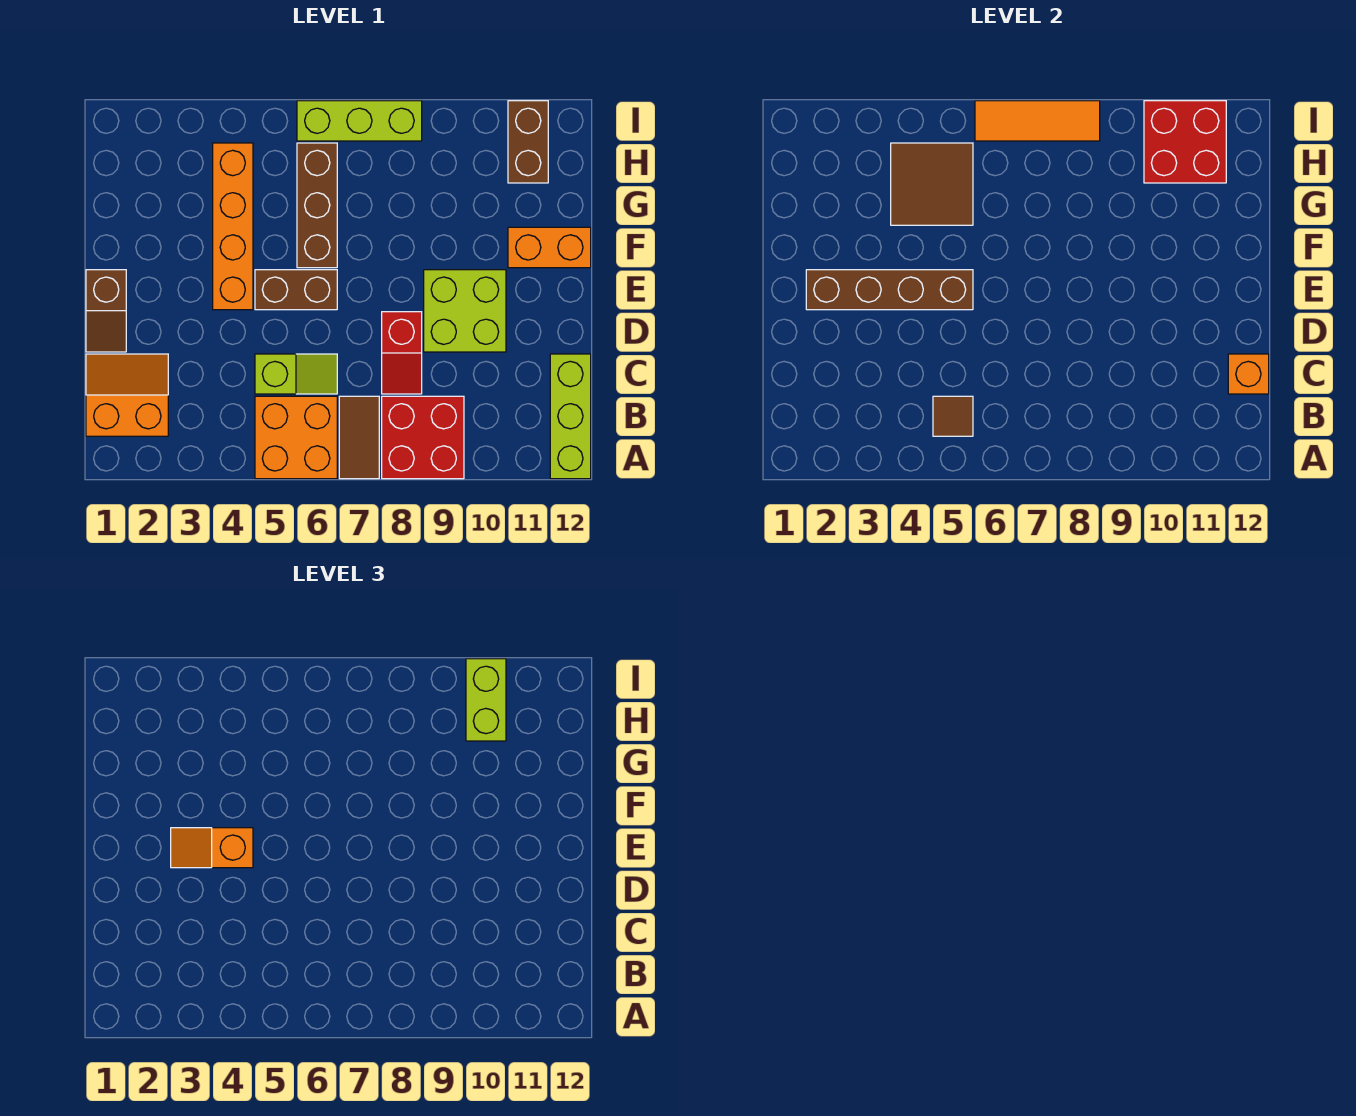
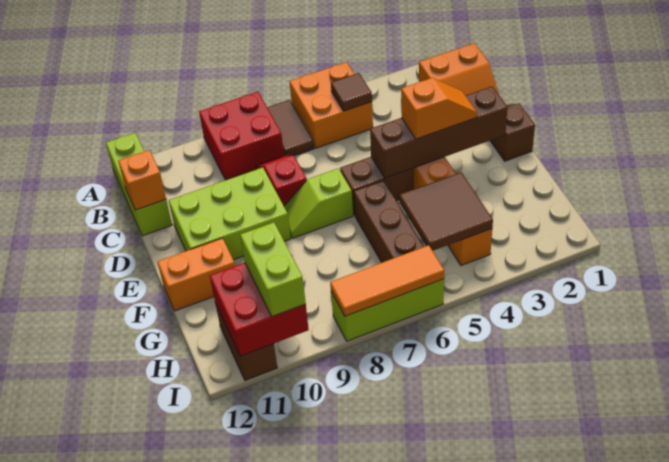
lime 1x2 slope [255,354,337,394] -> lime 1x2 slope moved to [284,168,353,238]
lime 2x2 brick [424,270,506,352] -> lime 2x3 brick [169,167,291,260]

